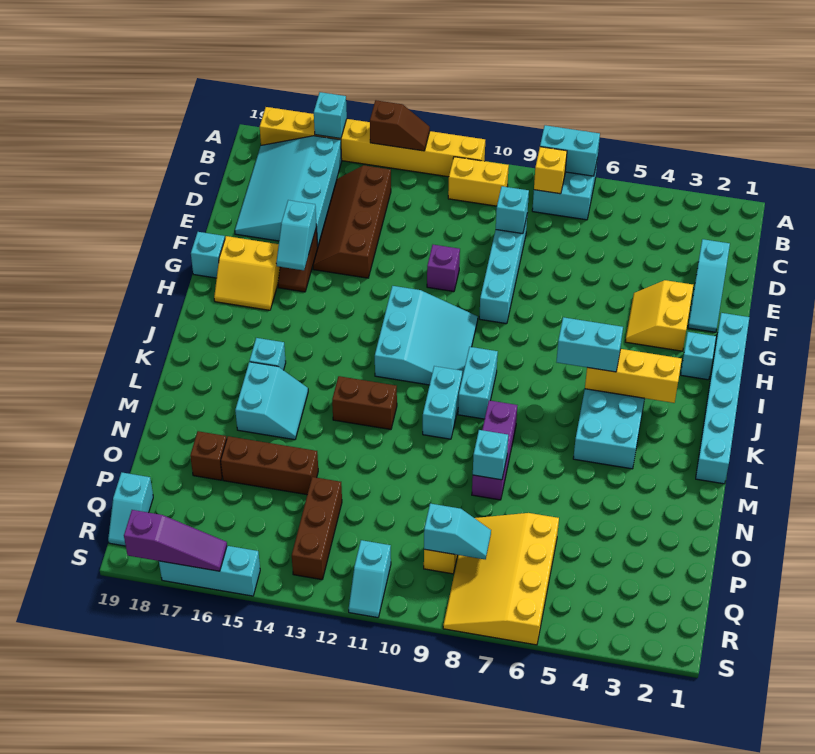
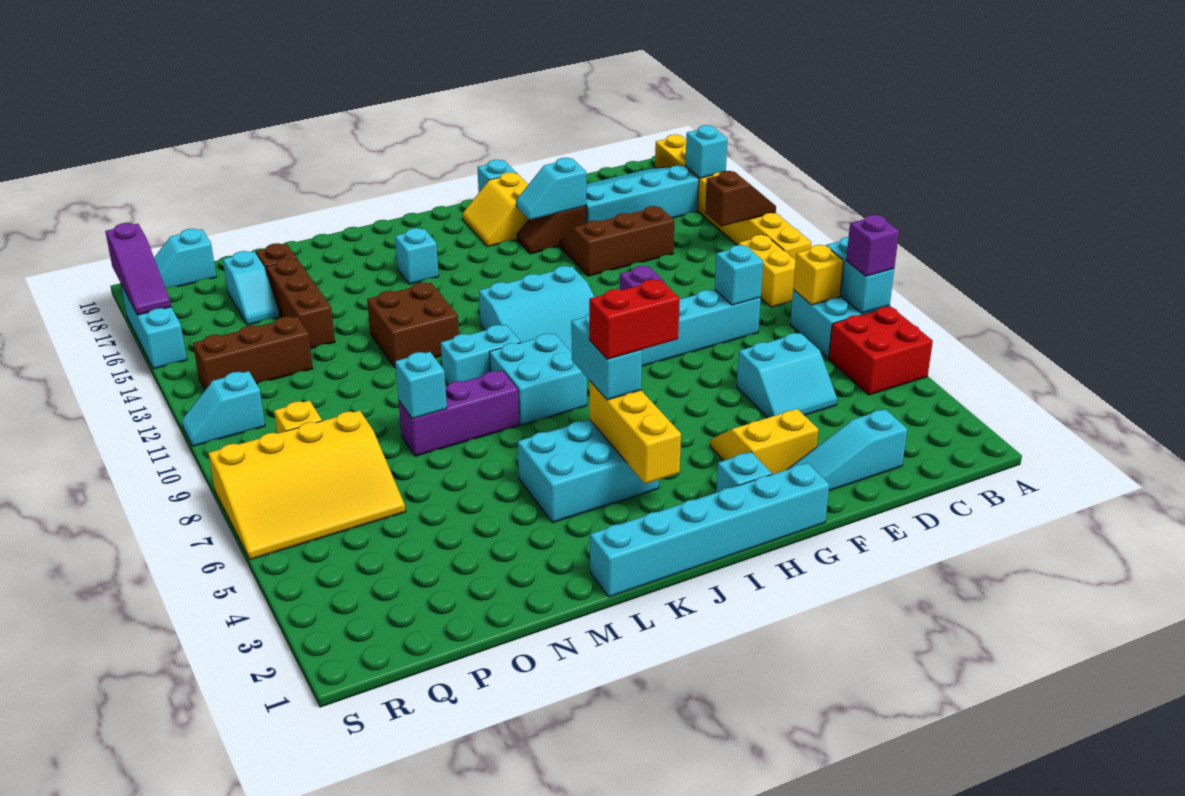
none -> red 2x2 brick [829,306,933,395]
none -> purple 1x1 brick [846,215,899,276]
brown 1x2 slope [370,100,430,151] -> brown 1x2 slope turned to [705,171,776,226]
brown 2x4 slope [313,165,391,278] -> brown 2x3 slope [560,206,674,276]
none -> red 1x2 brick [589,279,680,359]
cyan 1x2 brick [458,347,498,419] -> cyan 2x2 brick [489,333,587,425]
brown 1x2 brick [332,376,397,429] -> brown 2x2 brick [367,282,459,368]
cyan 2x2 slope [235,362,308,440] -> cyan 2x2 slope moved to [737,333,837,418]
yellow 3x4 slope [443,513,559,645] -> yellow 3x4 slope turned to [208,411,406,560]
cyan 1x2 slope [424,504,491,559] -> cyan 1x2 slope moved to [223,251,279,325]

